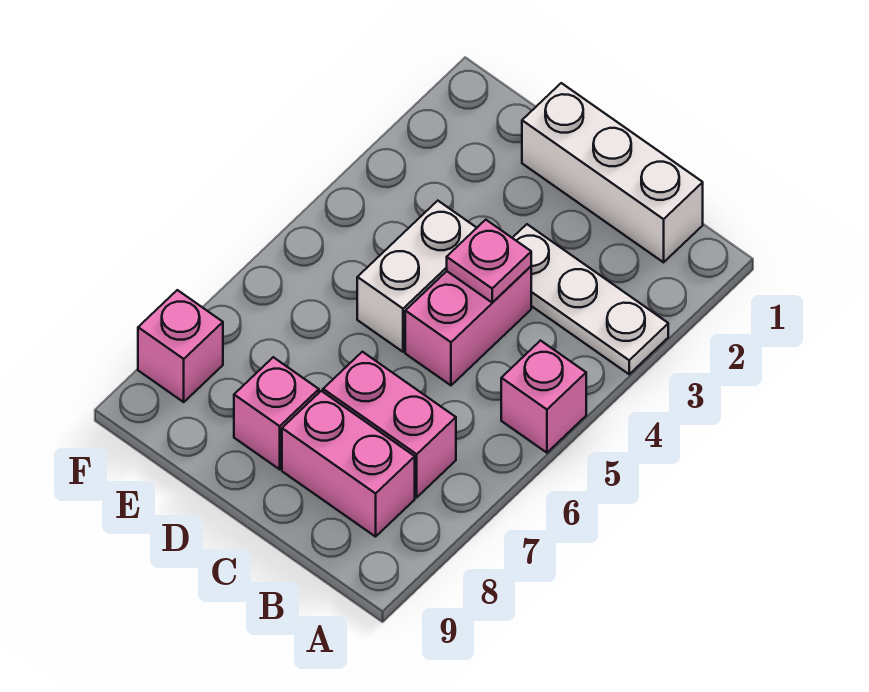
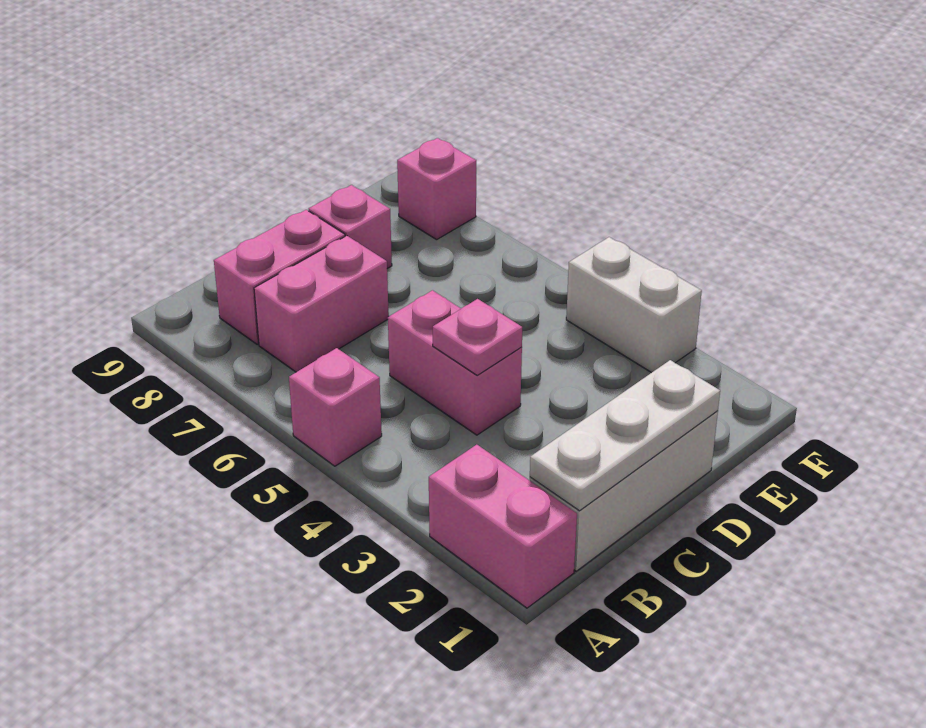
none -> pink 1x2 brick [429,445,577,608]
white 1x3 plate [513,224,668,374] -> white 1x3 plate moved to [530,360,720,511]
white 1x2 brick [357,201,476,352] -> white 1x2 brick moved to [566,237,702,373]

